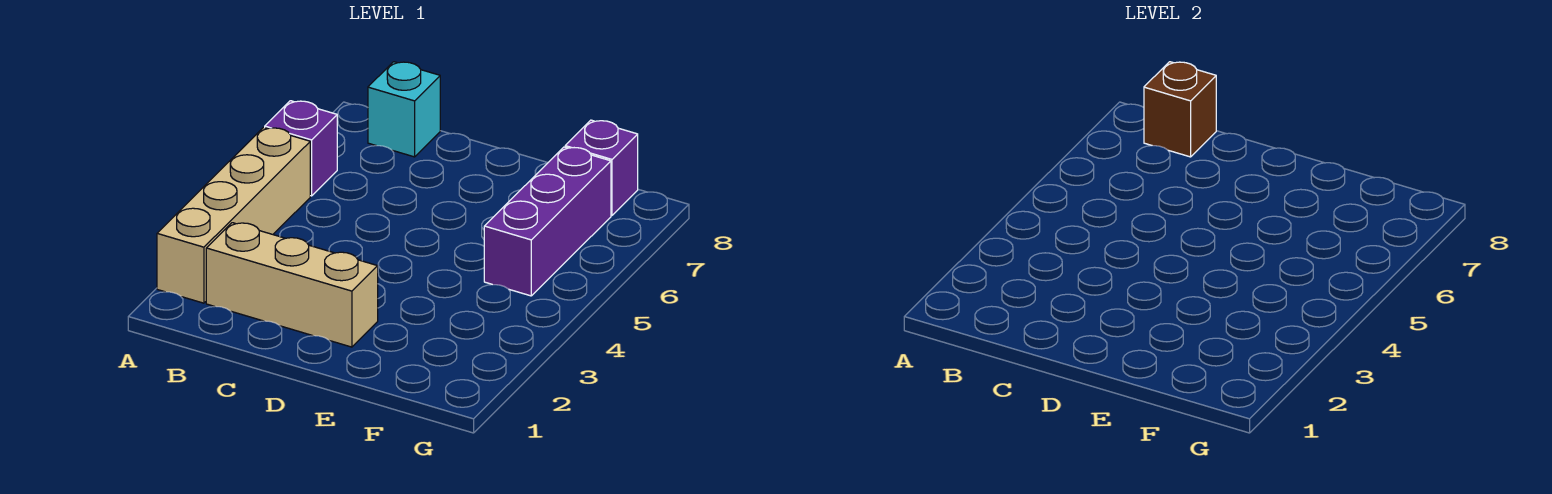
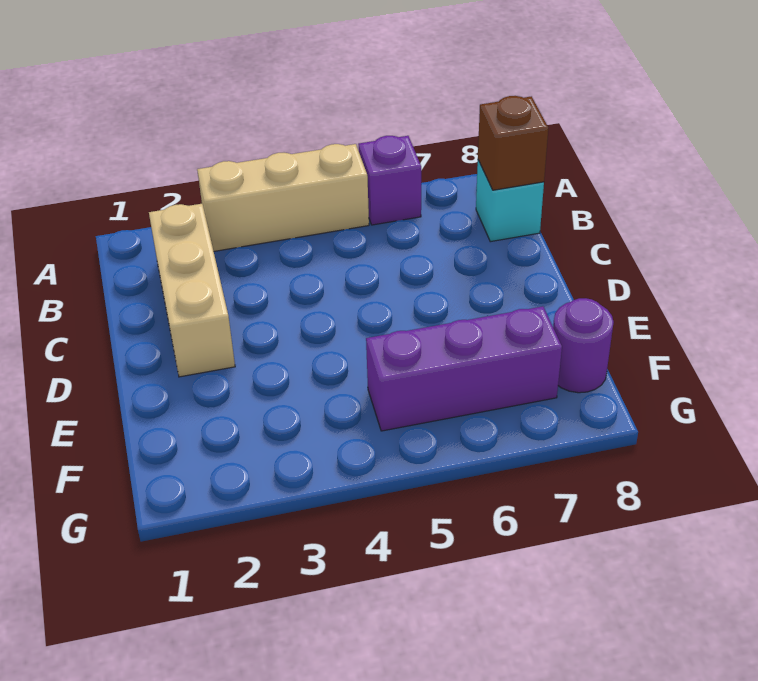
tan 1x4 brick [157,128,310,303] -> tan 1x3 brick [197,144,369,251]
purple 1x1 brick [565,120,638,215] -> purple 1x1 round brick [553,298,614,393]

